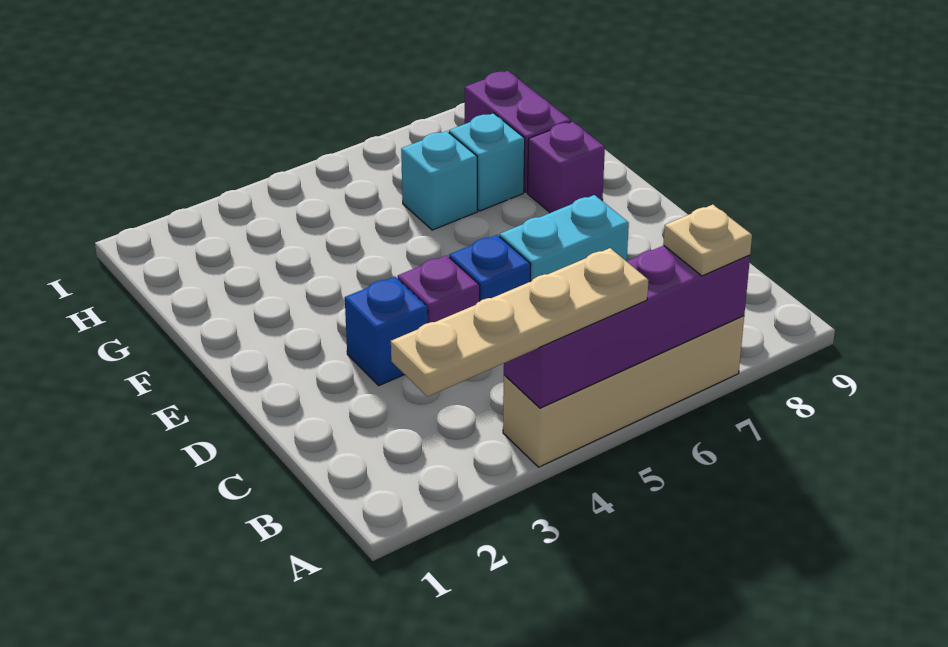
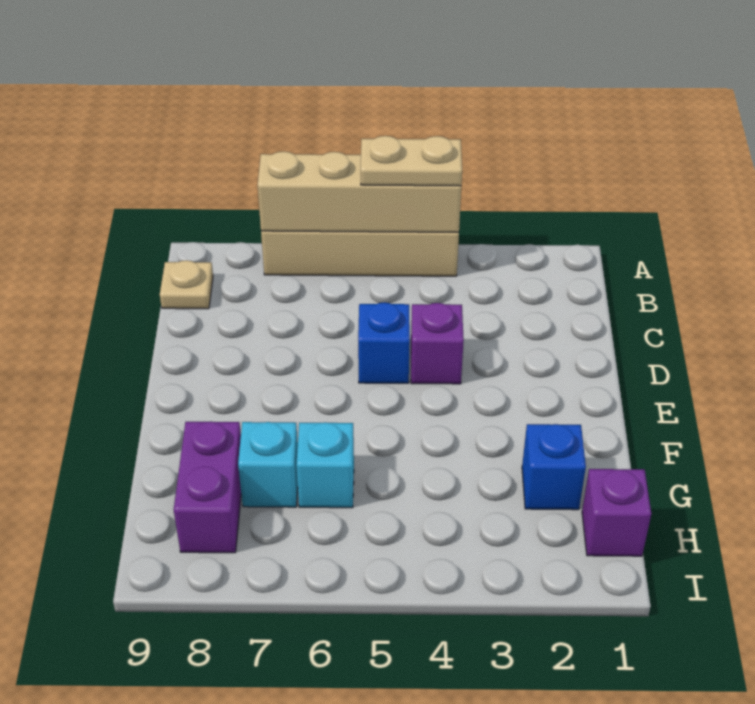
tan 1x4 plate [391,248,649,397] -> tan 1x2 plate [361,136,462,186]
purple 1x4 brick [504,246,750,408] -> tan 1x4 brick [258,151,461,232]
tan 1x1 plate [663,205,752,276] -> tan 1x1 plate moved to [160,260,213,309]
blue 1x1 brick [345,277,428,385] -> blue 1x1 brick moved to [522,424,586,510]
cyan 1x2 brick [500,195,629,281] -> none
purple 1x1 brick [528,122,605,213] -> purple 1x1 brick moved to [582,469,651,556]

